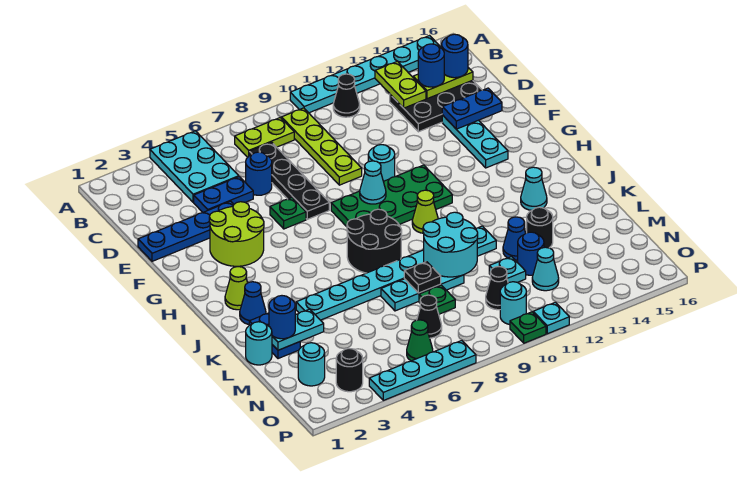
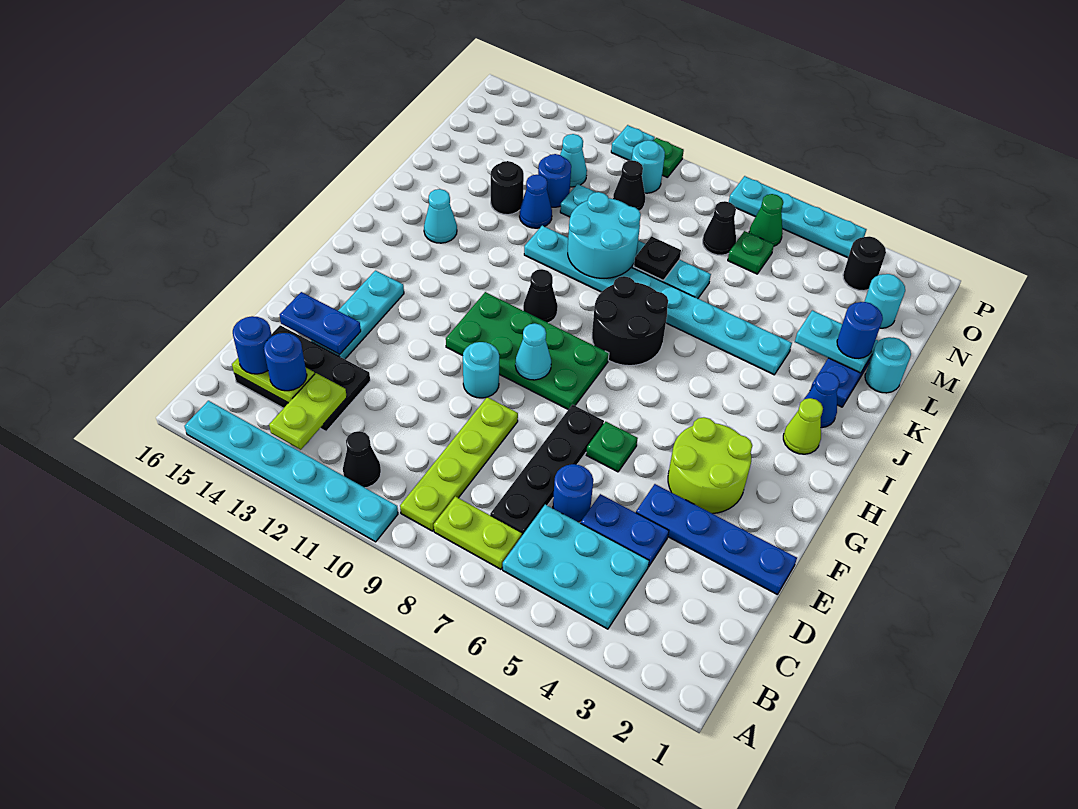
cyan 2x3 plate [150,131,239,202] -> cyan 2x3 plate turned to [503,505,649,629]
lime 1x1 cone [412,190,438,233] -> black 1x1 cone [523,269,558,323]
green 1x1 plate [419,285,455,314] -> green 1x1 plate moved to [728,231,774,274]

